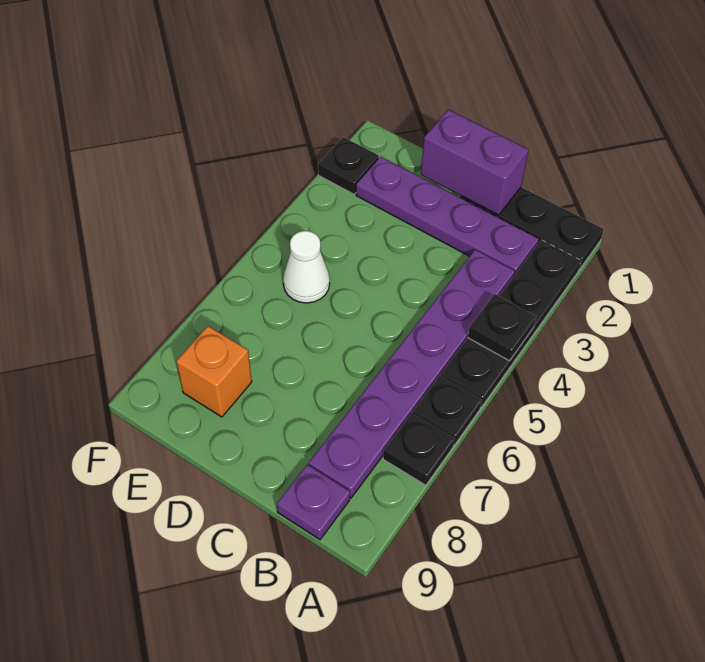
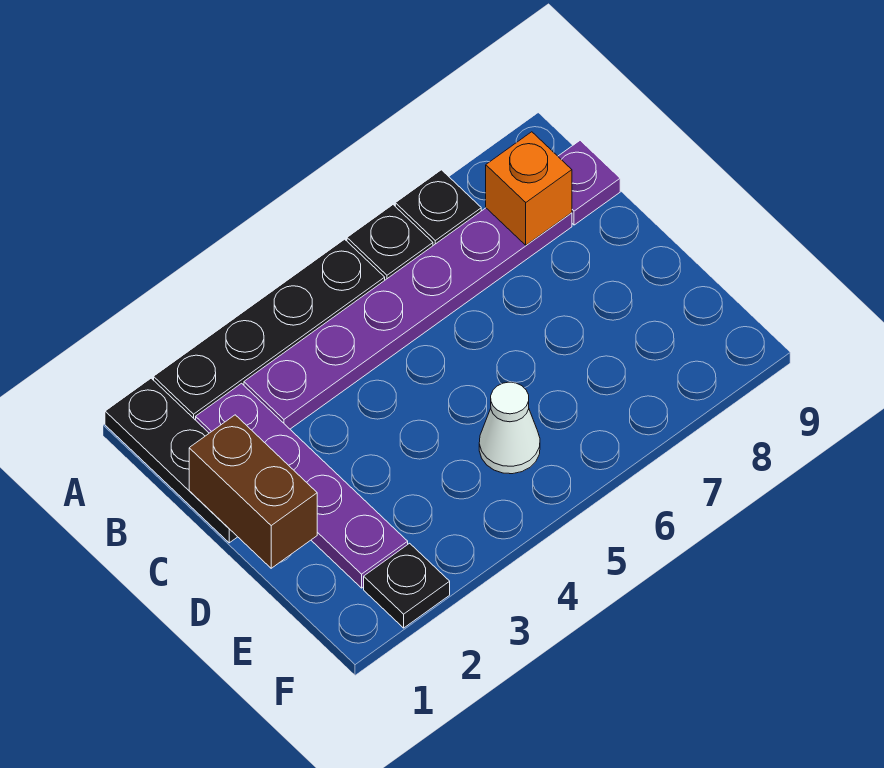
black 1x1 plate [468,294,536,361] -> none
purple 1x2 brick [421,110,529,215] -> brown 1x2 brick [189,415,317,568]
orange 1x1 brick [176,326,252,417] -> orange 1x1 brick moved to [486,132,572,245]

